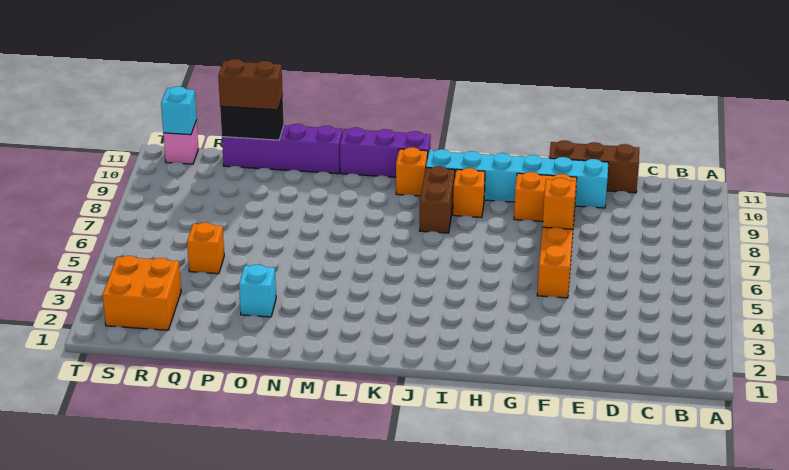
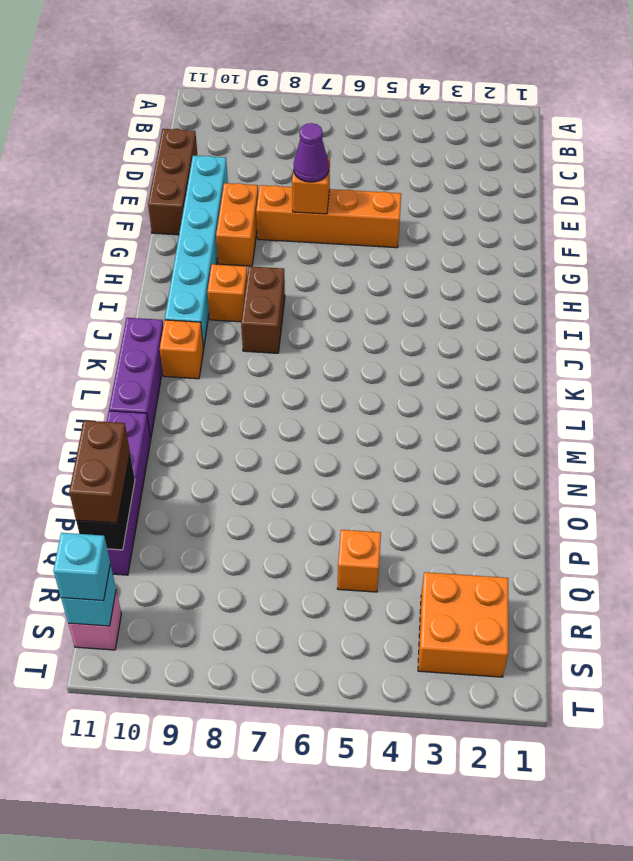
none -> purple 1x1 cone [294,123,329,182]
brown 1x2 brick [420,166,455,233] -> brown 1x2 brick turned to [241,266,285,353]
cyan 1x1 brick [239,264,276,317] -> cyan 1x1 brick moved to [53,533,110,601]

